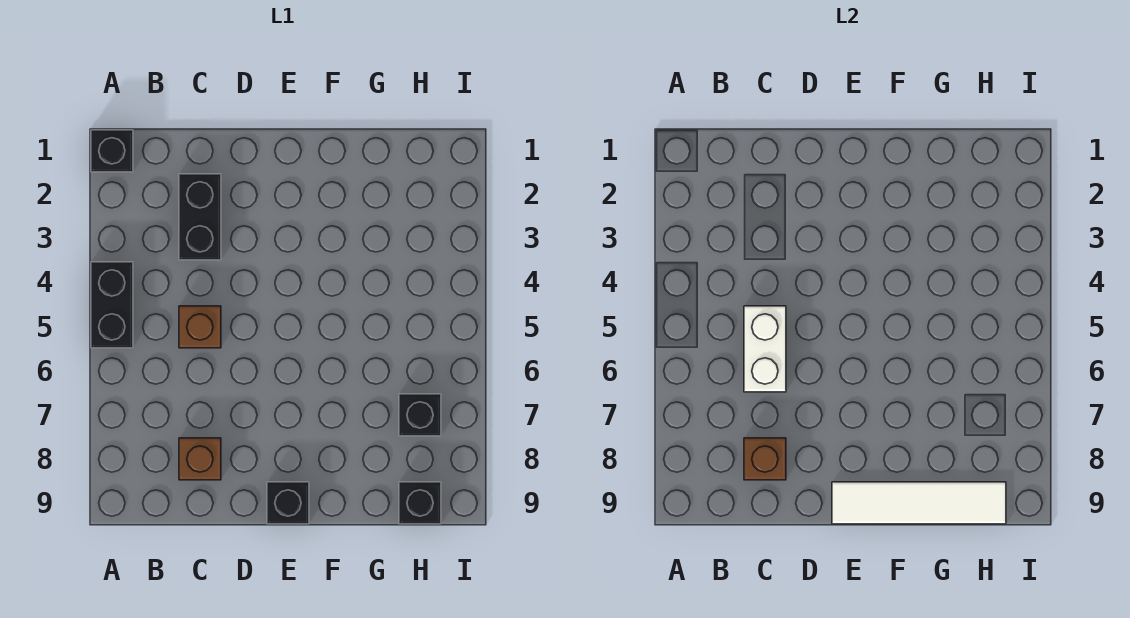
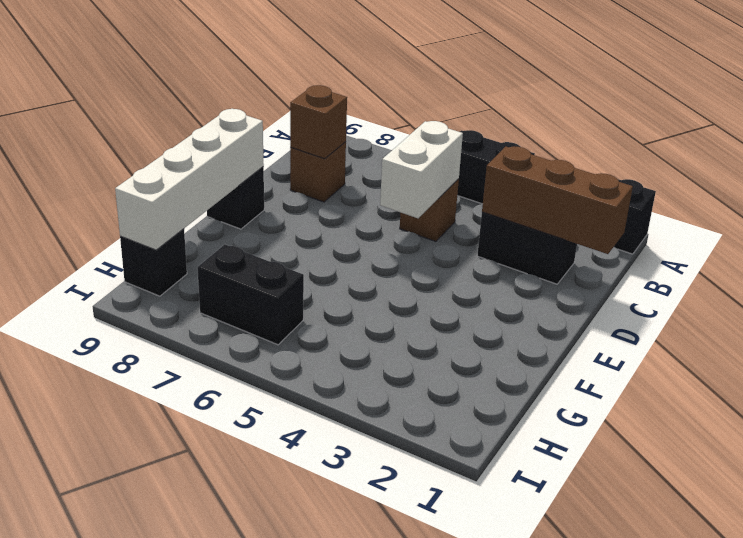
none -> brown 1x3 brick [482,146,633,254]
white 1x2 brick [744,306,786,392] -> white 1x2 brick turned to [380,121,463,218]
white 1x4 tile [832,482,1006,524] -> white 1x4 brick [115,109,264,250]
black 1x1 brick [399,394,441,436] -> black 1x2 brick [197,245,304,345]

